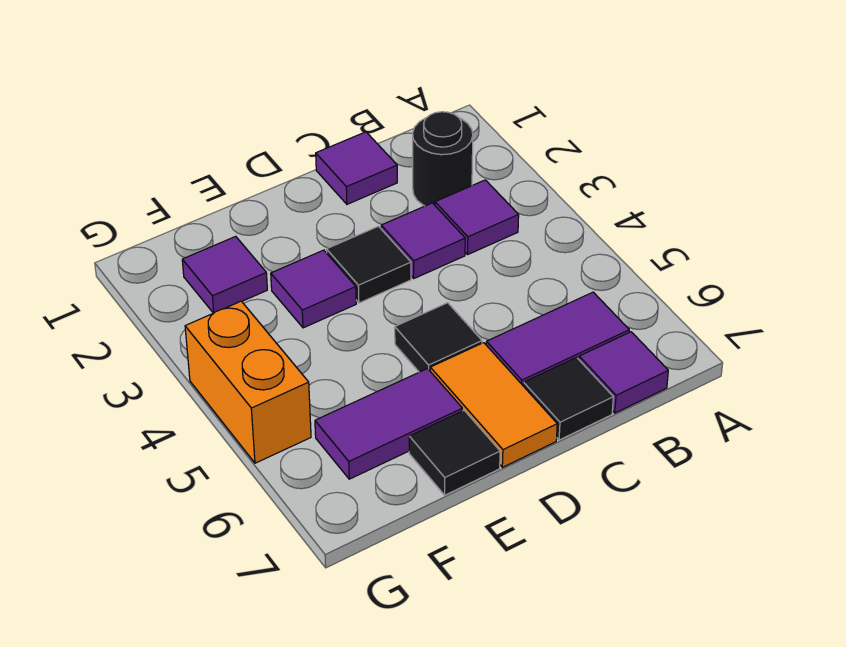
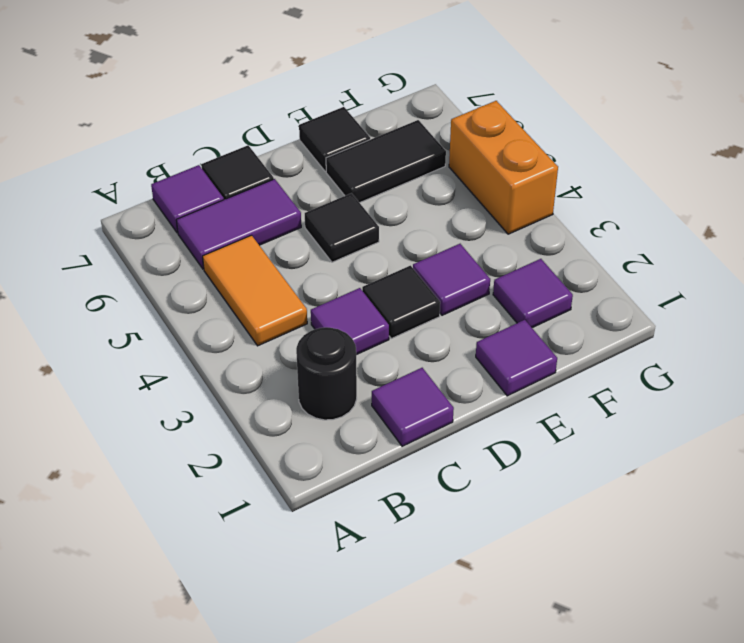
purple 1x1 tile [435,180,519,254] -> purple 1x1 tile moved to [476,320,557,396]
orange 1x2 tile [430,343,557,467] -> orange 1x2 tile moved to [203,235,307,346]
purple 1x2 tile [315,369,462,479] -> black 1x2 tile [326,120,446,203]

